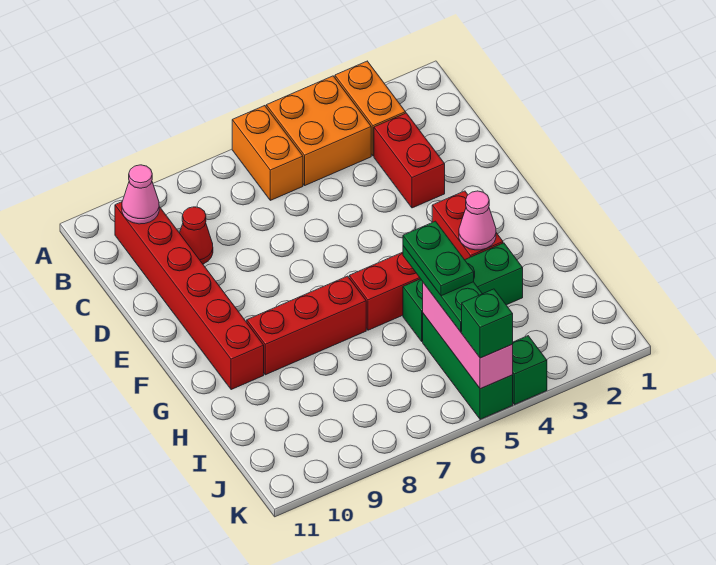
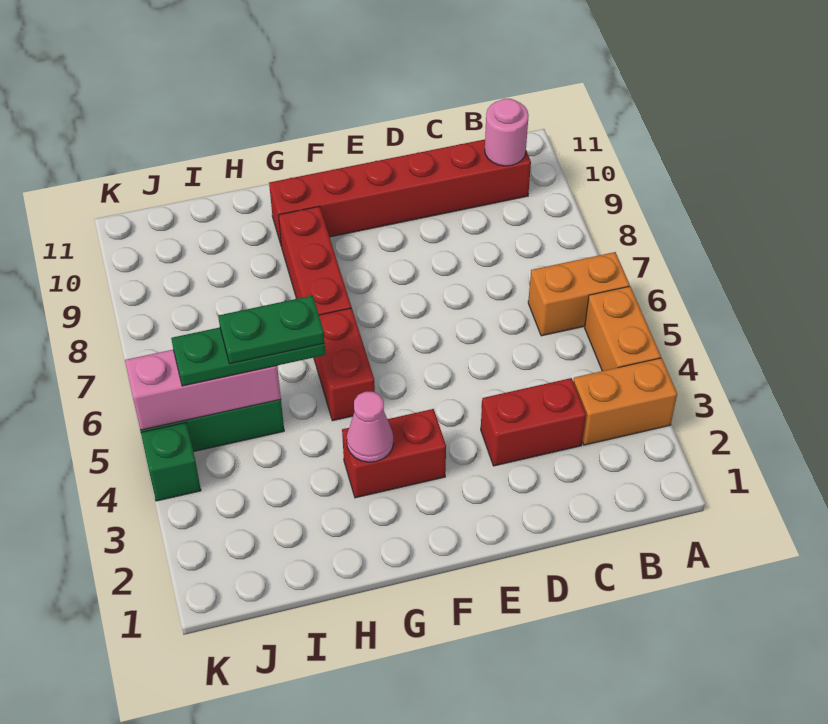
orange 2x2 brick [266,76,371,185] -> orange 1x2 brick [585,286,661,371]
pink 1x1 cone [122,165,159,224] -> pink 1x1 round brick [485,99,529,166]
red 1x1 cone [180,207,213,264] -> none
green 1x3 brick [403,243,523,341] -> none
green 1x1 brick [462,289,513,358] -> none

